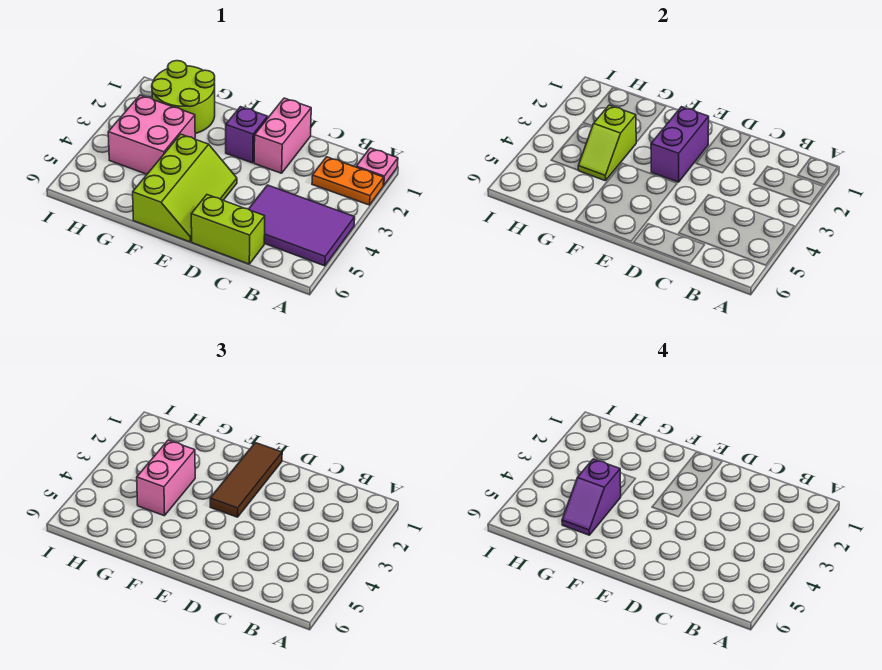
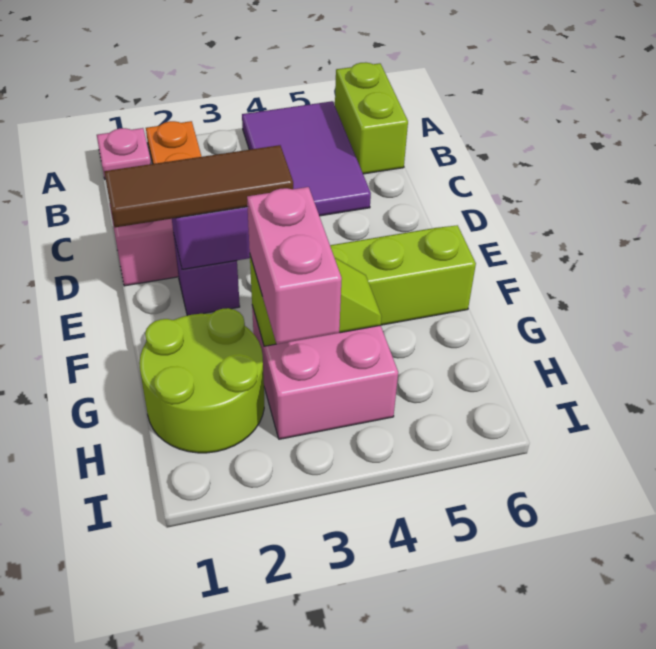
lime 1x2 brick [191,195,265,264] -> lime 1x2 brick moved to [335,62,408,174]
pink 1x2 brick [137,440,195,516] -> pink 1x2 brick turned to [247,187,342,344]
purple 1x2 slope [562,459,621,535] -> none

